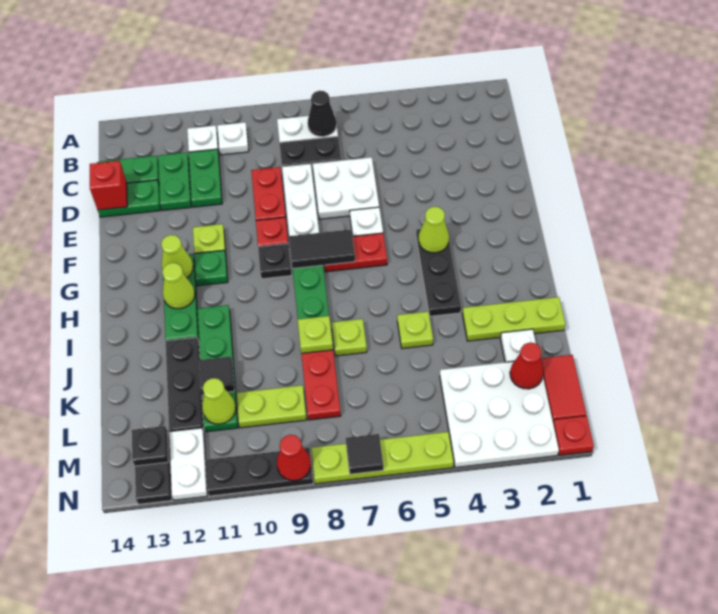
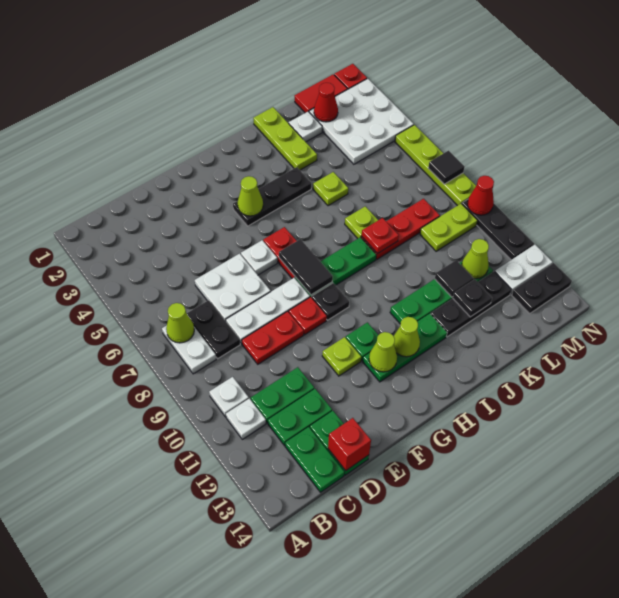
black 1x1 cone [308,91,337,137] -> lime 1x1 cone [166,303,194,343]
lime 1x1 plate [298,316,333,353] -> red 1x1 plate [362,218,399,254]
lime 1x2 plate [236,385,307,428] -> lime 1x2 plate turned to [420,204,478,251]
black 1x1 plate [132,426,169,466] -> black 1x1 plate moved to [453,279,492,317]

